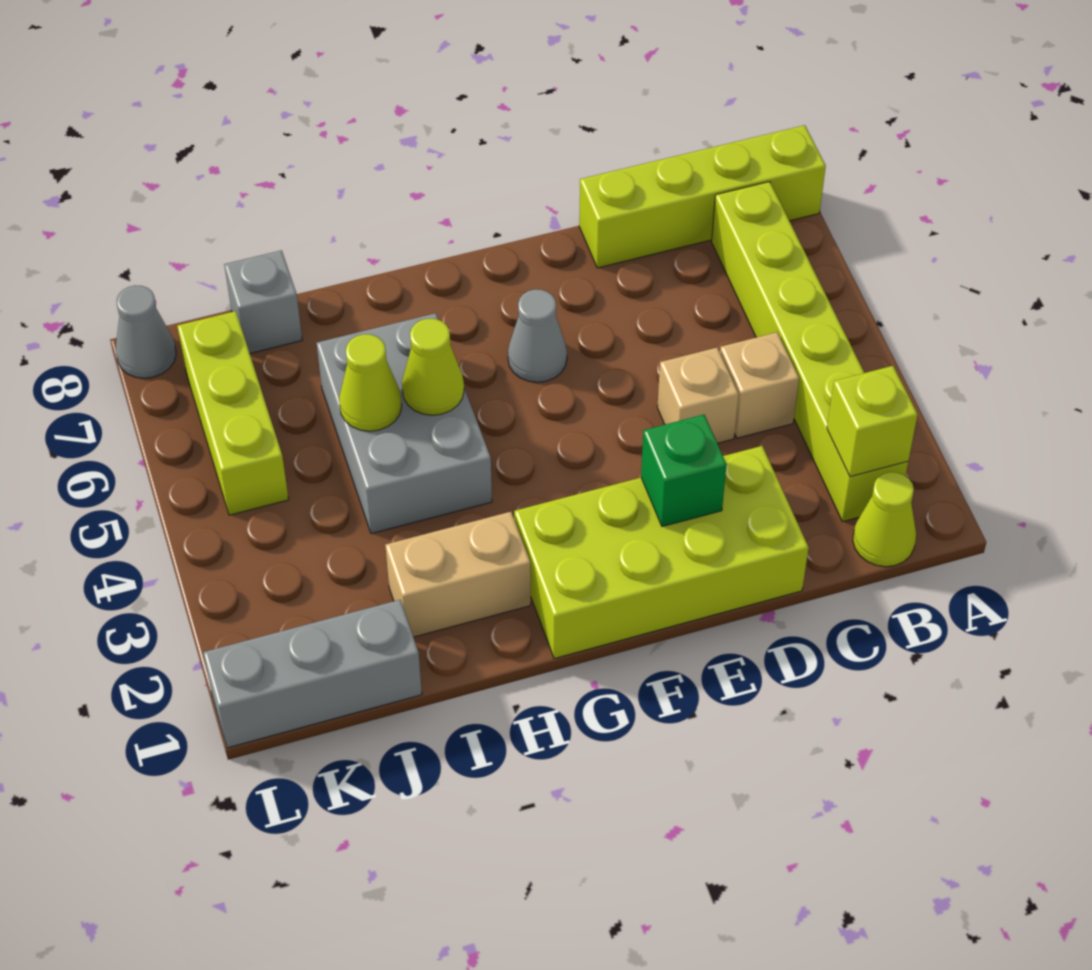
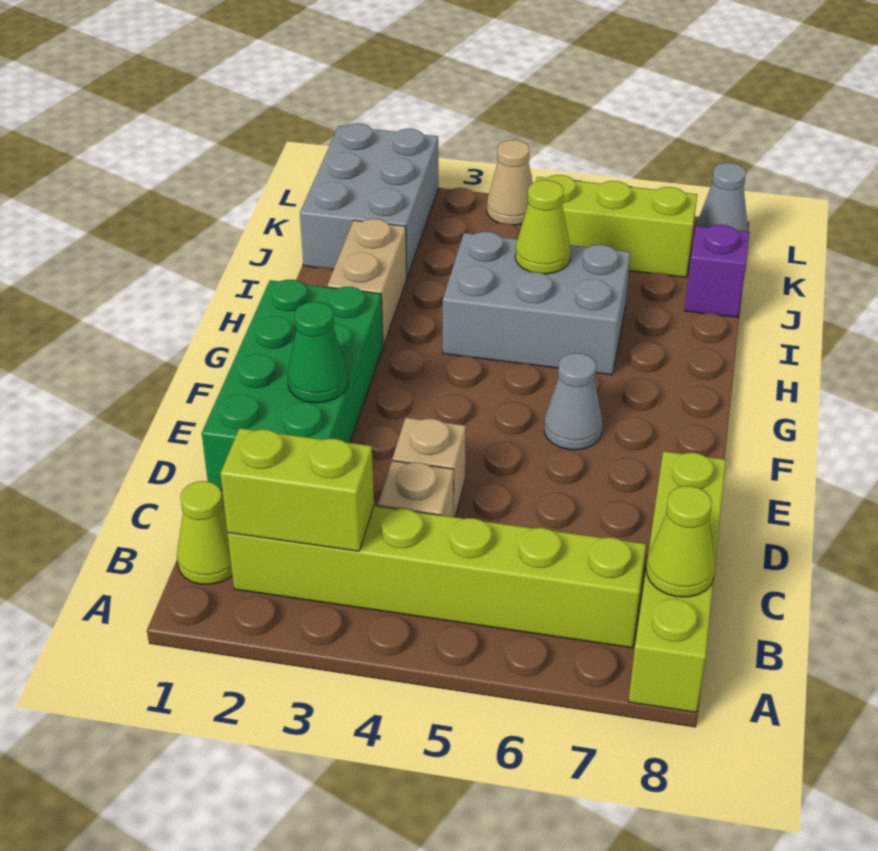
lime 1x1 brick [827,366,918,477] -> lime 1x2 brick [220,428,374,551]
lime 2x4 brick [514,446,809,659] -> green 2x4 brick [202,280,383,490]
green 1x1 brick [641,415,727,527] -> green 1x1 cone [288,302,348,403]
lime 1x1 cone [402,319,464,415] -> lime 1x1 cone moved to [646,486,715,597]
grey 1x3 brick [203,600,422,748] -> grey 2x3 brick [300,123,438,277]
grey 1x1 brick [224,250,302,353] -> purple 1x1 brick [685,225,749,317]
none -> tan 1x1 cone [487,140,533,225]

